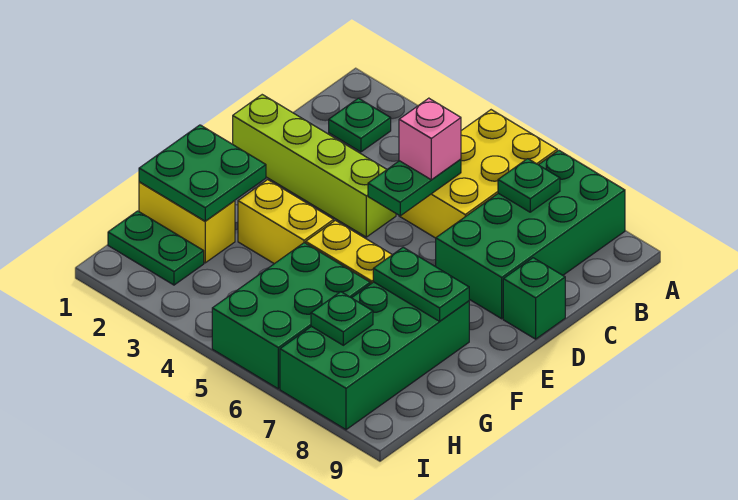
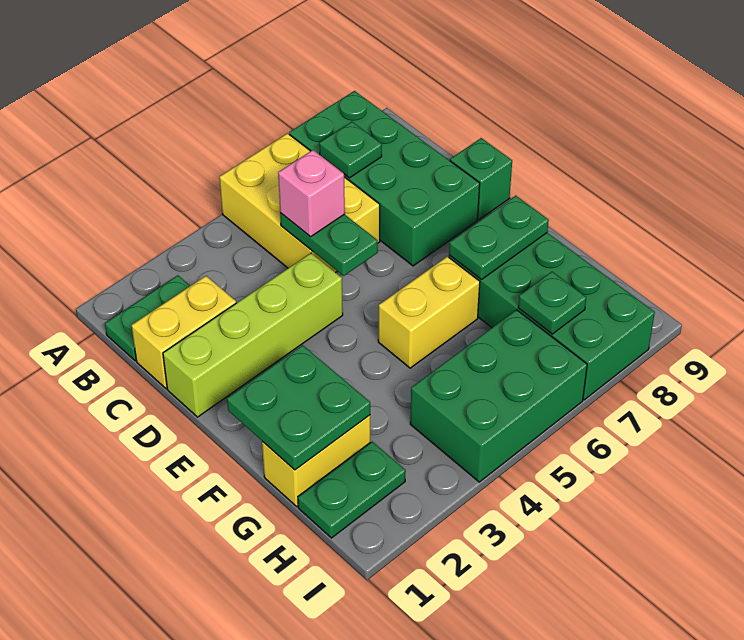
green 1x1 plate [329,98,391,152] -> green 1x2 plate [105,275,190,361]
yellow 1x2 brick [238,180,334,264] -> yellow 1x2 brick moved to [131,276,236,389]
green 2x3 brick [212,243,370,389] -> green 2x3 brick turned to [410,310,587,482]

